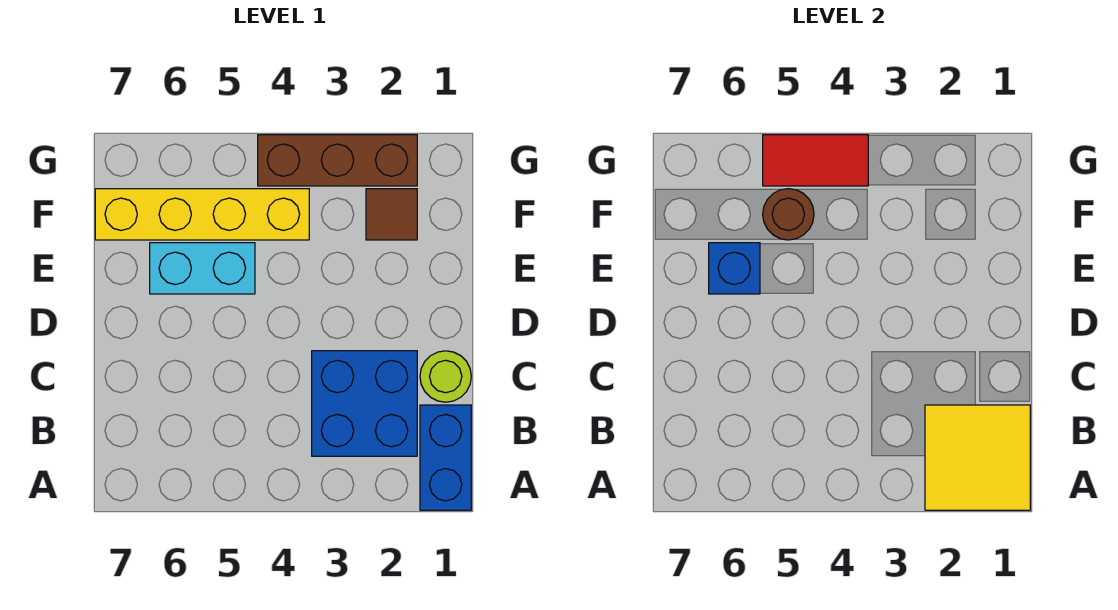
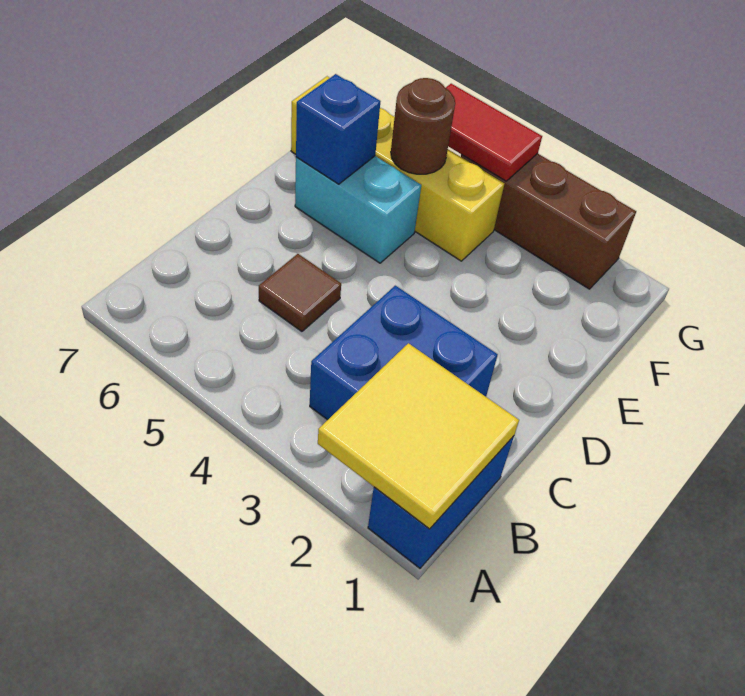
lime 1x1 round brick [420,351,471,402] -> none
brown 1x1 tile [366,189,417,240] -> brown 1x1 tile moved to [259,254,341,331]

